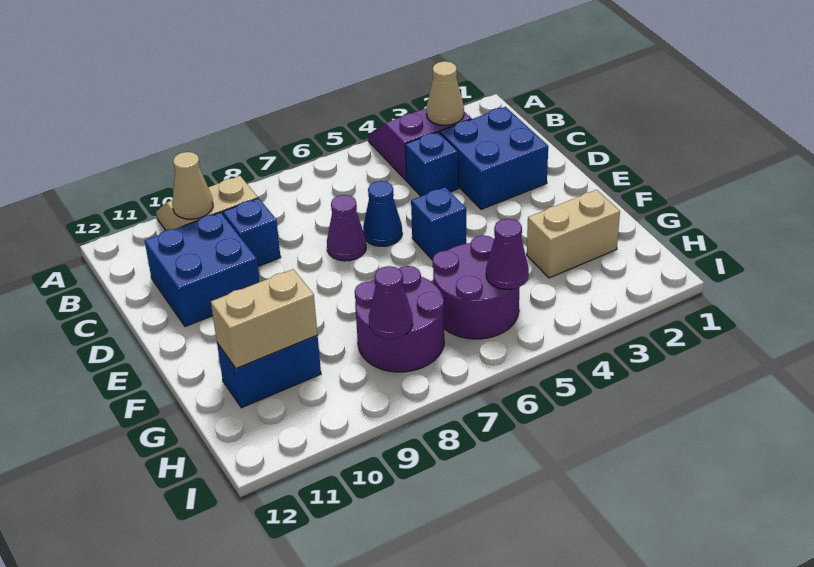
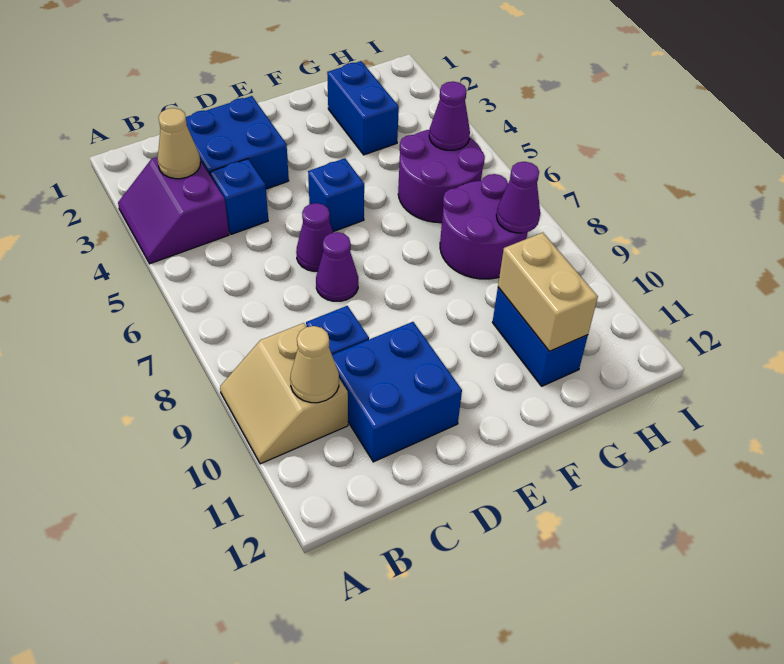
blue 1x1 cone [363,181,402,246] -> purple 1x1 cone [296,203,333,271]
tan 1x2 brick [527,190,620,278] -> blue 1x2 brick [327,61,399,155]

